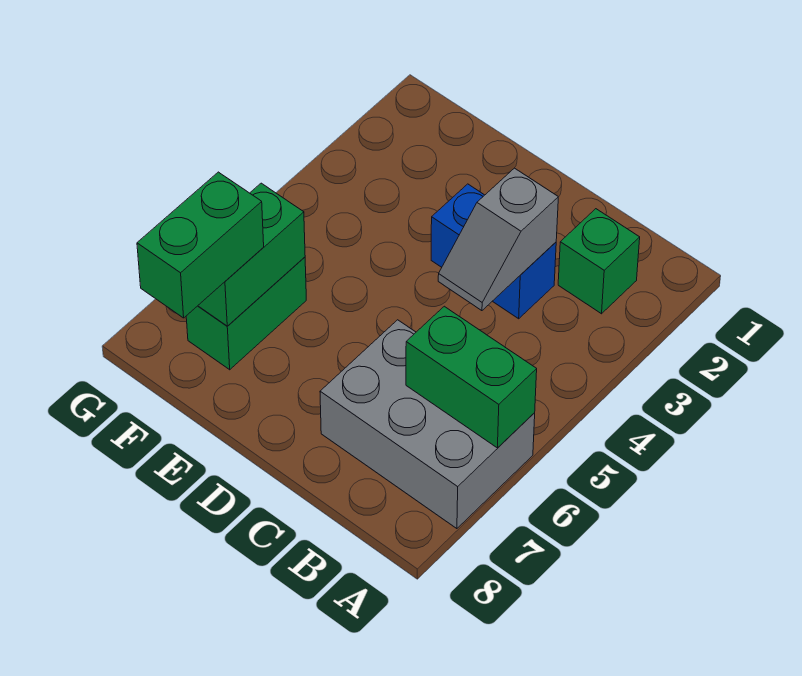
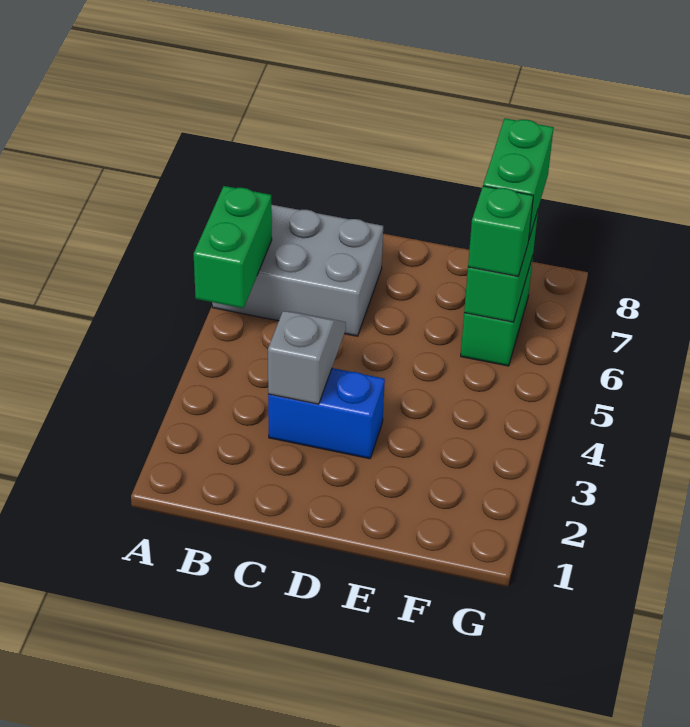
green 1x2 brick [406,306,537,448] -> green 1x2 brick turned to [194,186,272,308]
green 1x1 brick [558,209,640,314] -> green 1x1 brick moved to [468,186,533,276]

